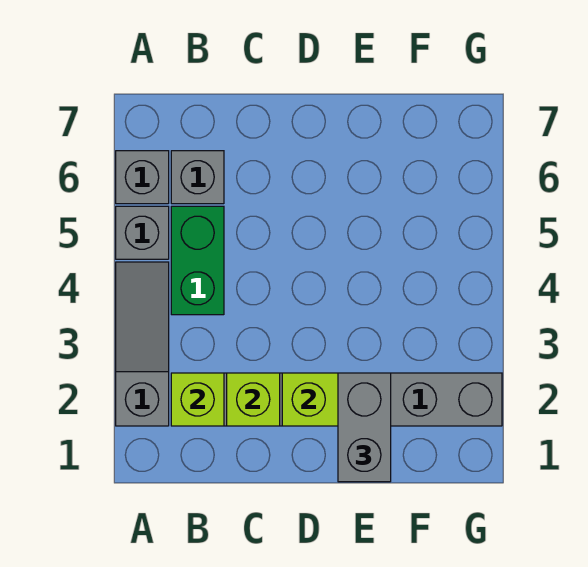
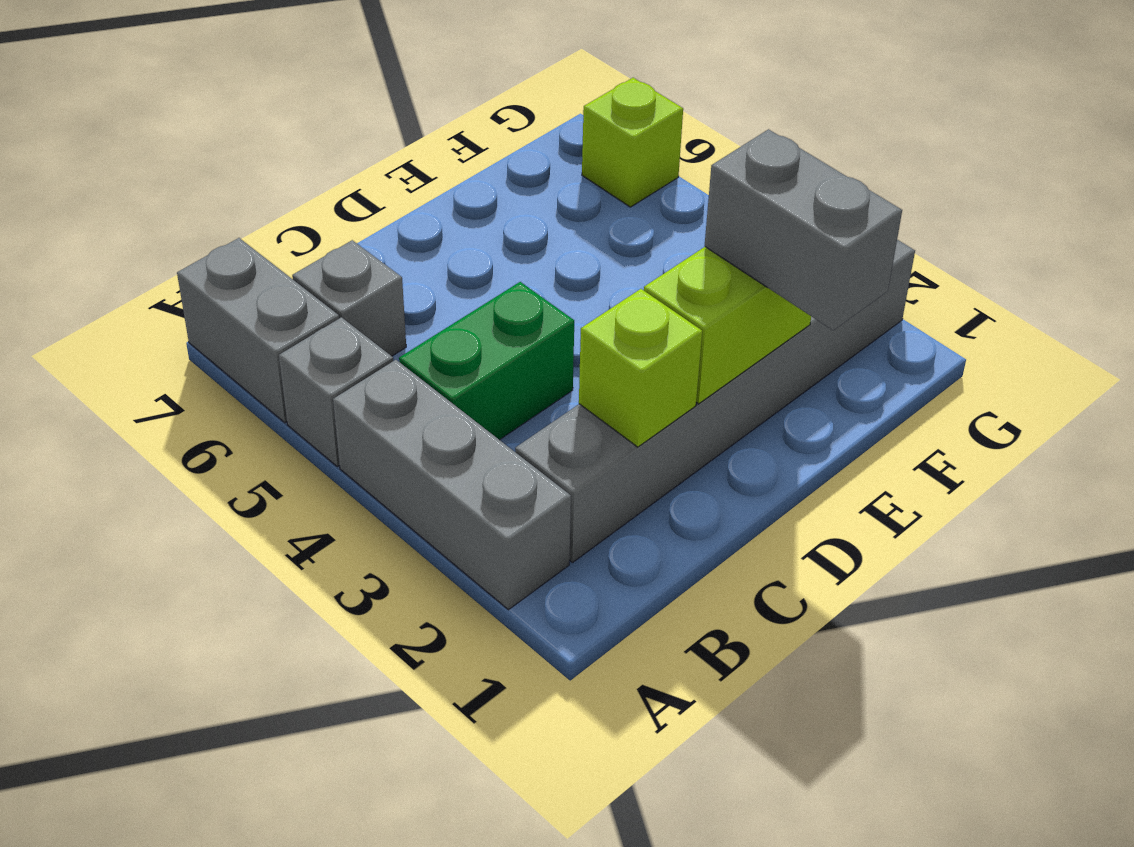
grey 1x3 slope [116,262,169,426] -> grey 1x3 brick [333,360,571,610]
grey 1x1 brick [116,151,169,204] -> grey 1x2 brick [177,238,339,423]
lime 1x1 brick [171,373,224,426] -> lime 1x1 brick moved to [582,78,683,207]
green 1x2 brick [171,206,224,315] -> green 1x2 brick turned to [399,282,574,440]

